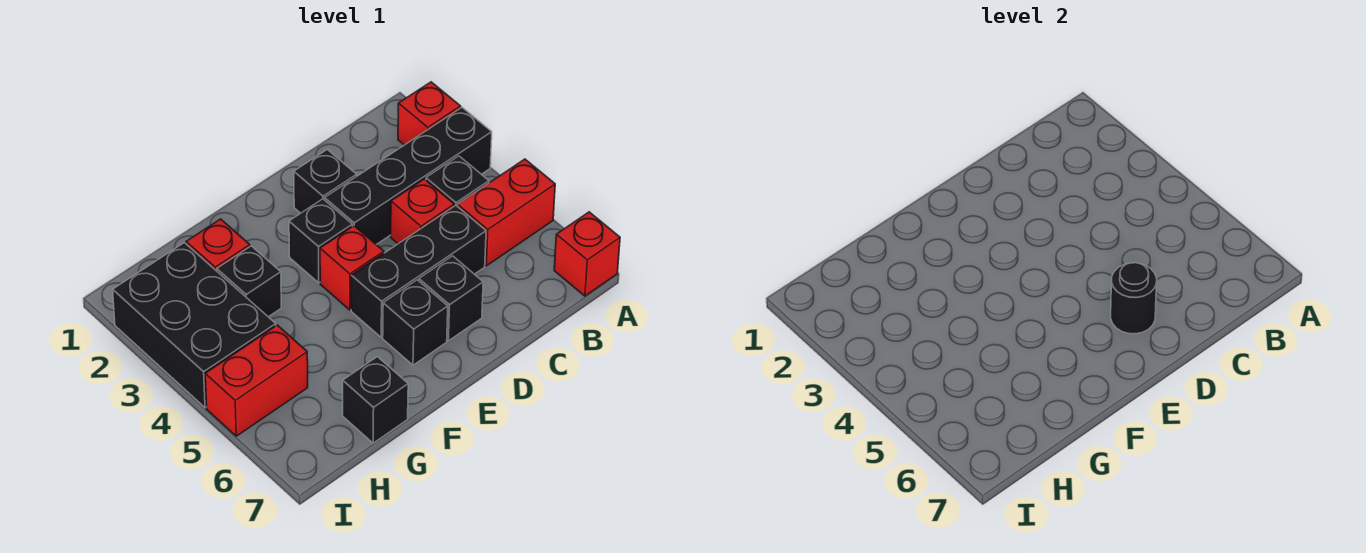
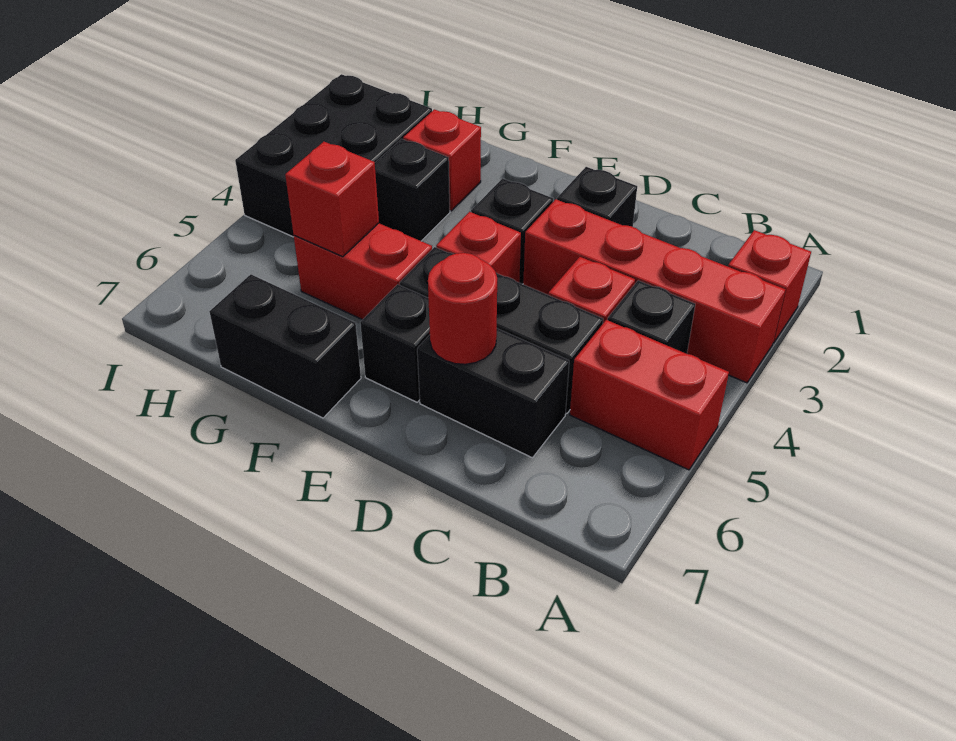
black 1x4 brick [325,108,492,245] -> red 1x4 brick [523,199,786,383]
red 1x1 brick [554,212,620,296] -> red 1x1 brick moved to [285,142,379,257]
black 1x1 brick [419,256,483,341] -> black 1x2 brick [417,328,569,458]
black 1x1 round brick [1111,263,1157,334] -> red 1x1 round brick [428,253,497,364]
black 1x1 brick [343,357,408,443] -> black 1x2 brick [209,274,361,418]
red 1x2 brick [205,325,308,436] -> red 1x2 brick moved to [294,223,432,320]

